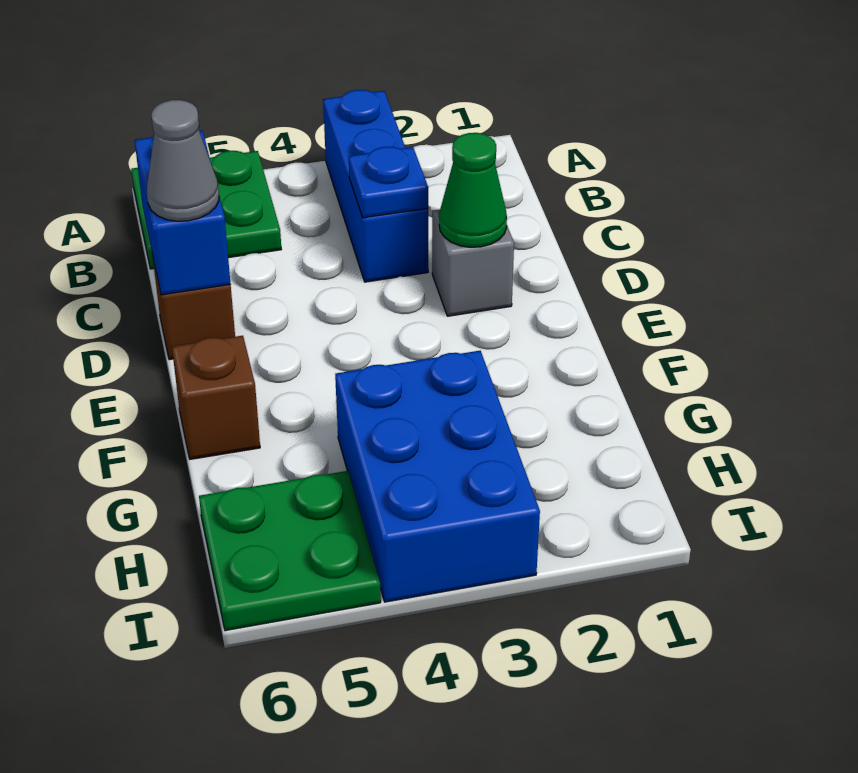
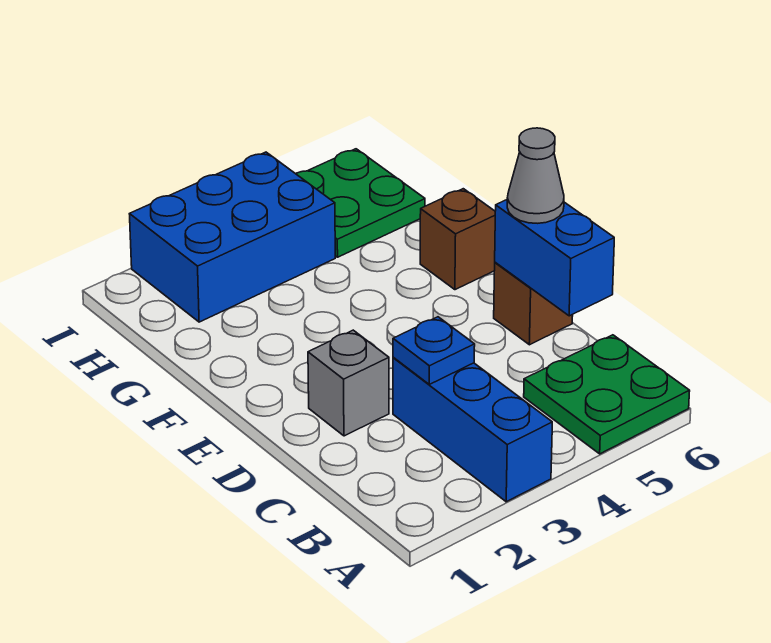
green 1x1 cone [439,133,507,247] -> none
blue 2x3 brick [335,351,540,602] -> blue 2x3 brick turned to [130,152,335,322]

